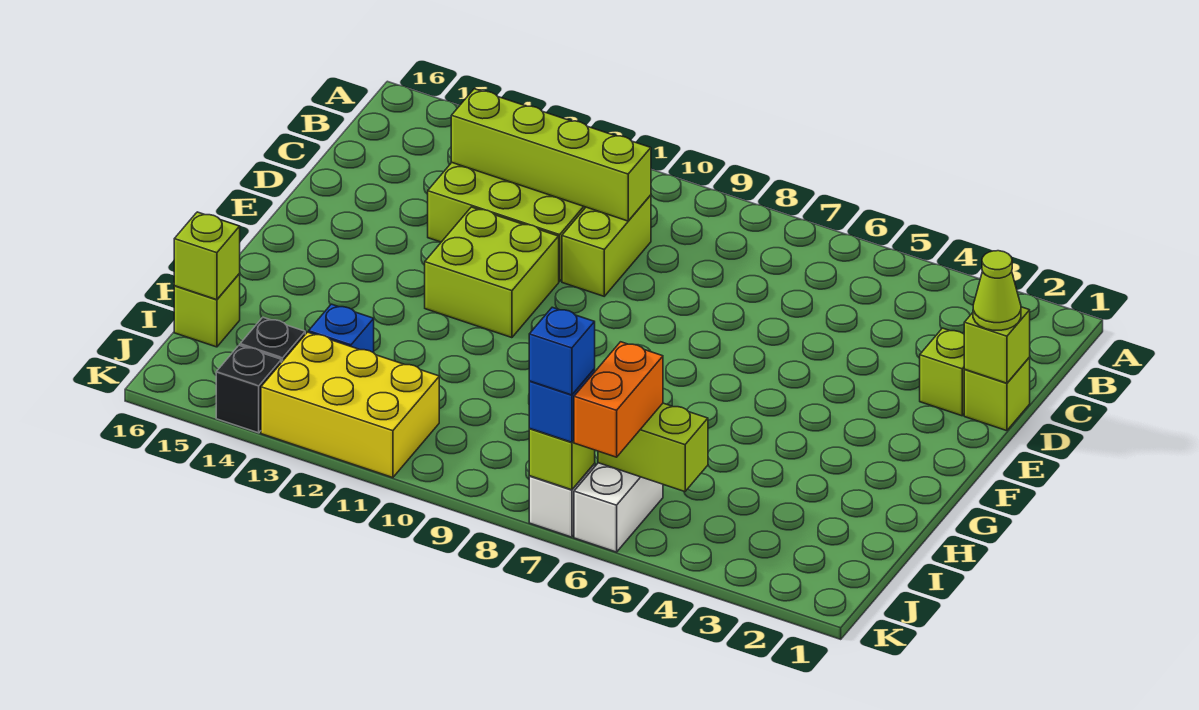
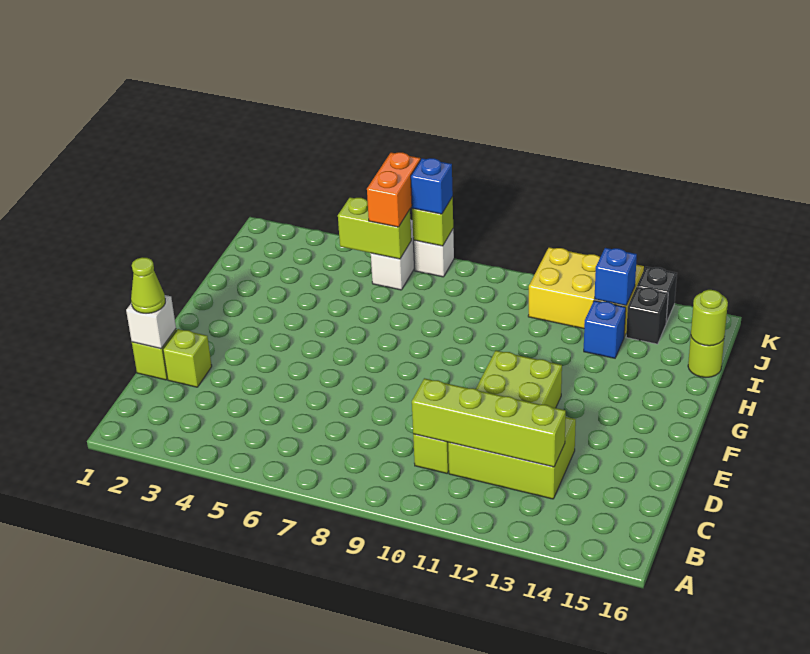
lime 1x1 brick [964,307,1030,383] -> white 1x1 brick [126,295,176,349]
lime 1x1 brick [174,274,240,347] -> lime 1x1 round brick [688,337,724,377]
lime 1x1 brick [174,212,240,300] -> lime 1x1 round brick [691,290,728,346]
blue 1x1 brick [529,307,595,395] -> blue 1x1 brick moved to [594,248,637,306]

